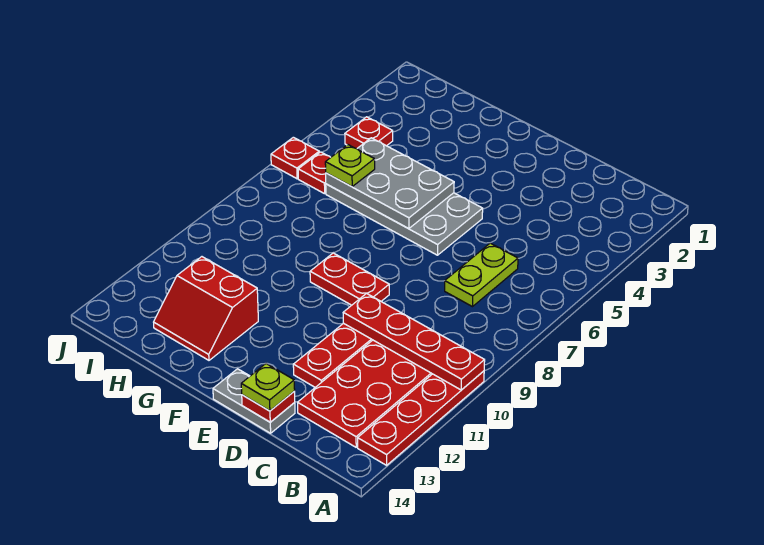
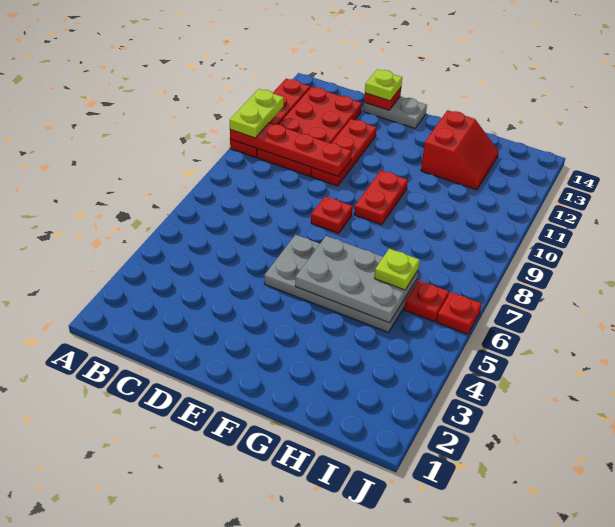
lime 1x2 plate [445,243,518,307] -> lime 1x2 plate moved to [230,89,284,138]
red 1x2 plate [310,253,389,305] -> red 1x2 plate turned to [354,171,408,225]
red 2x2 slope [154,257,258,360] -> red 2x2 slope turned to [421,110,499,190]
red 1x1 plate [345,117,393,149] -> red 1x1 plate moved to [311,196,353,233]

